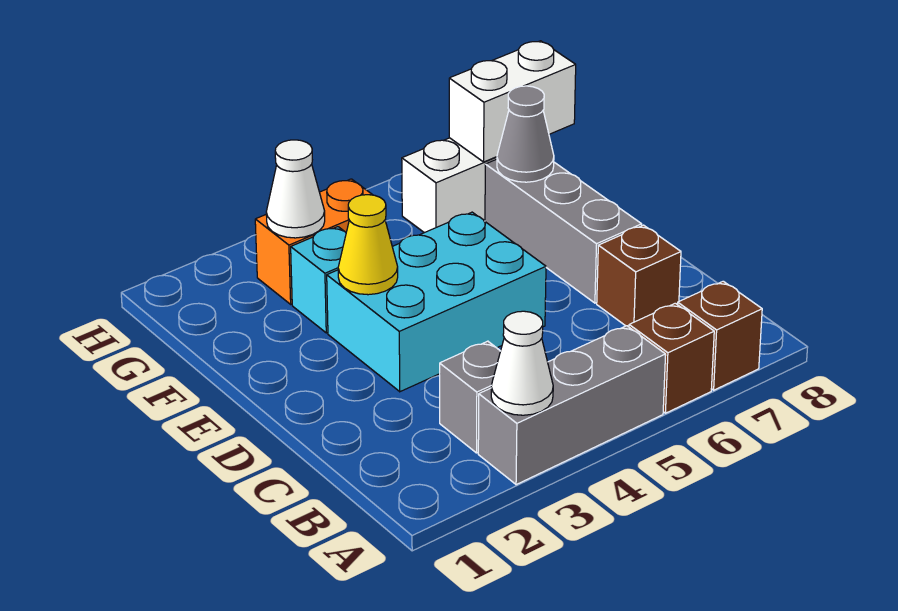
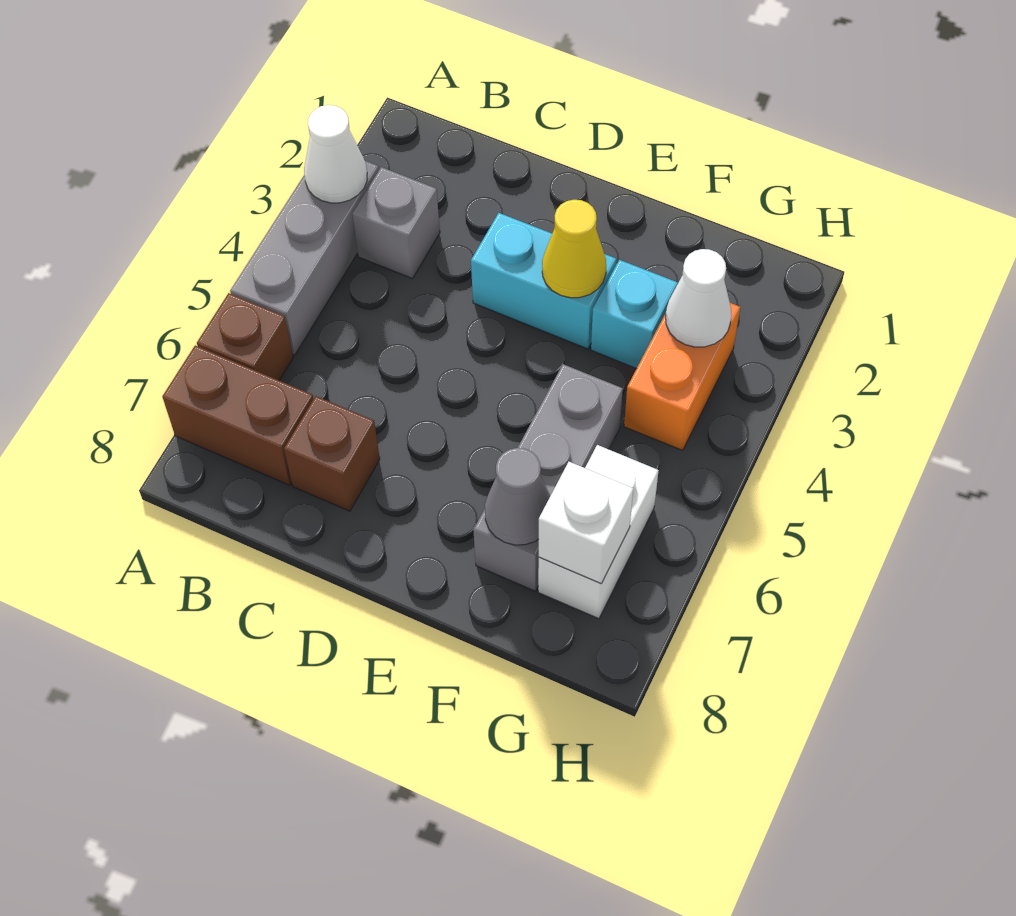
brown 1x1 brick [678,281,762,390] -> brown 1x2 brick [162,345,313,485]
cyan 2x3 brick [327,212,546,392] -> cyan 1x2 brick [471,213,616,349]
grey 1x3 brick [485,159,642,303] -> grey 1x3 brick turned to [473,364,623,591]
white 1x2 brick [449,41,576,162] -> white 1x1 brick [539,462,633,584]

